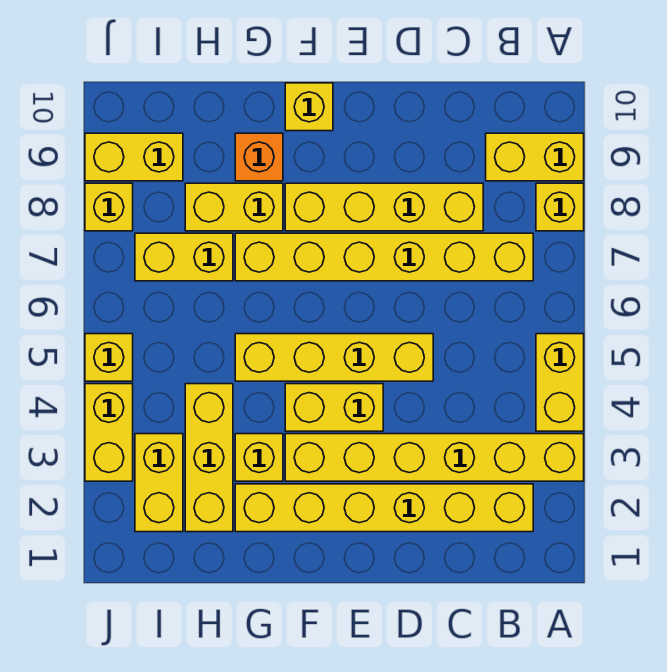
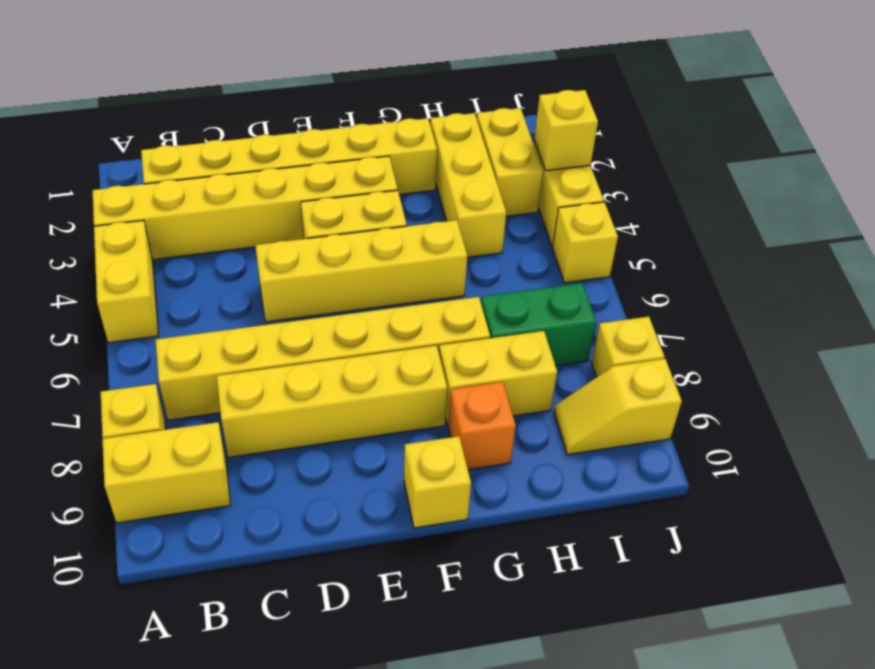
yellow 1x1 brick [235,434,283,481] -> yellow 1x1 brick moved to [534,90,598,171]
yellow 1x2 brick [135,233,233,281] -> green 1x2 brick [481,283,596,366]
yellow 1x2 brick [85,133,183,181] -> yellow 1x2 slope [554,359,682,455]

